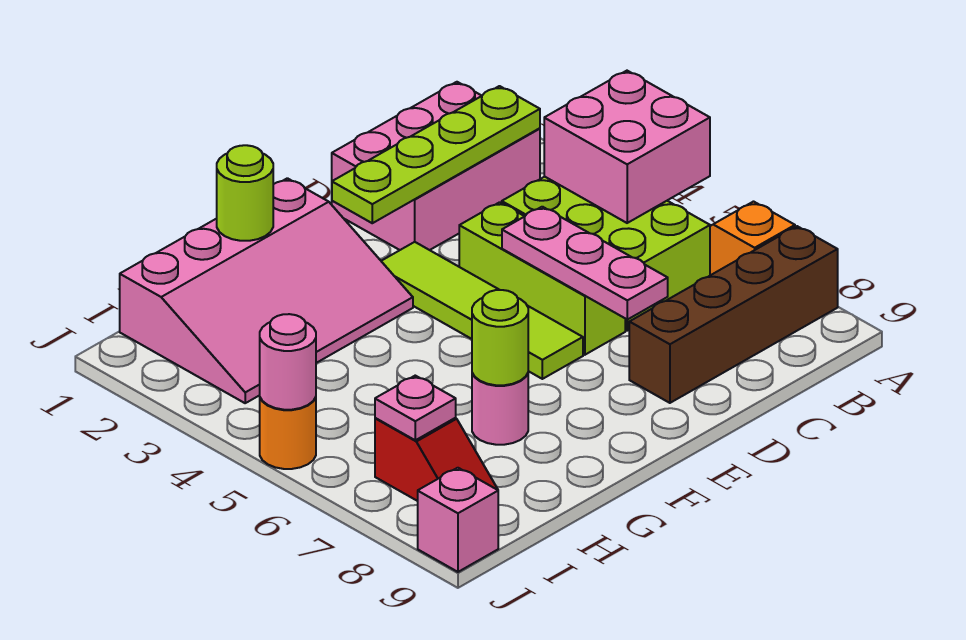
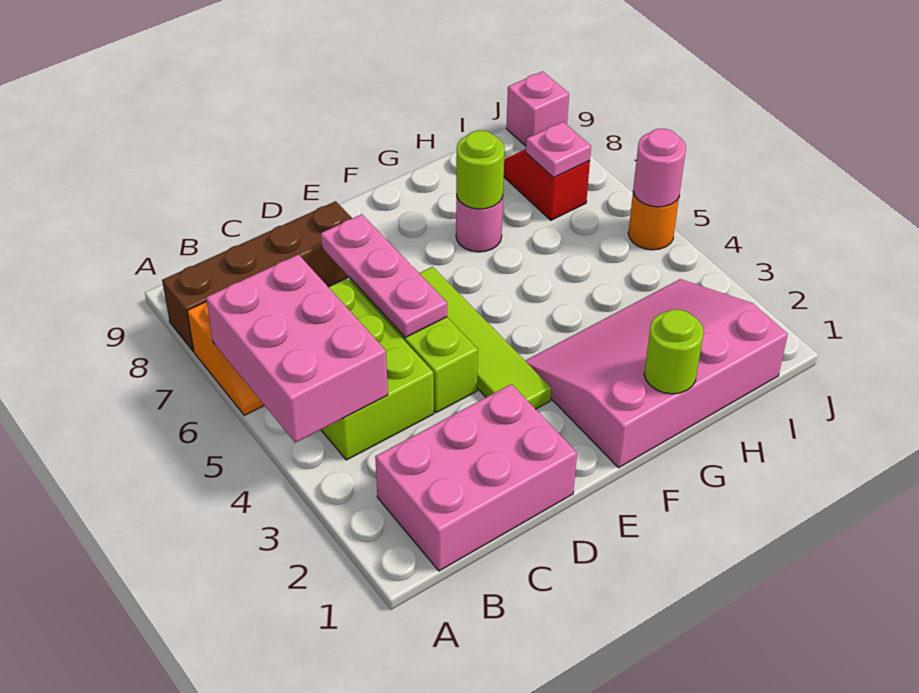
pink 2x2 brick [544,71,710,223] -> pink 2x3 brick [206,254,388,443]
lime 1x4 plate [332,86,540,223] -> none

